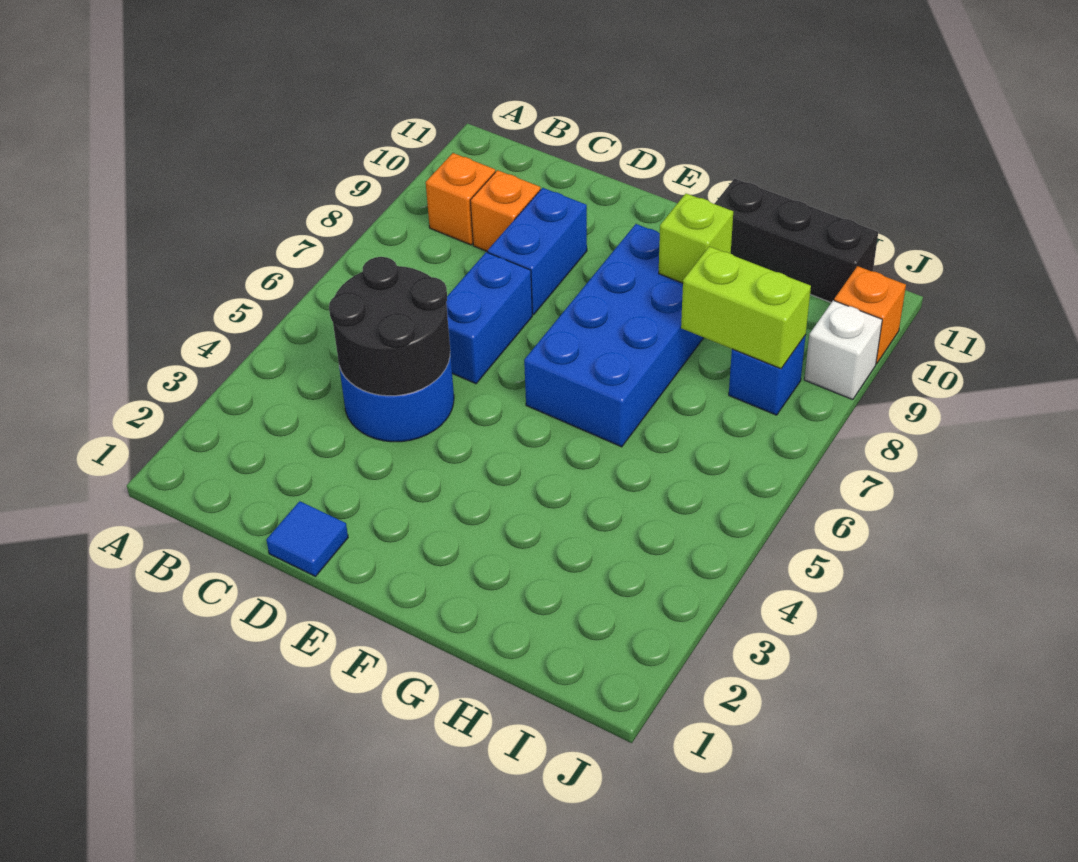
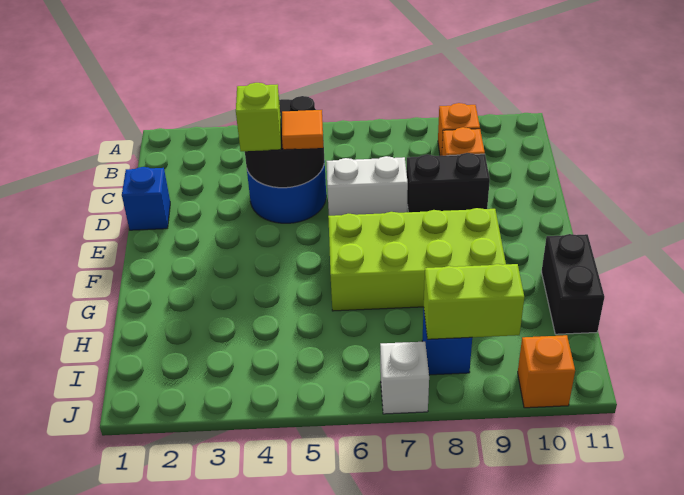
blue 1x1 tile [266,501,348,576] -> blue 1x1 brick [122,167,170,230]
none -> orange 1x1 tile [282,110,323,150]
blue 1x2 brick [446,252,532,384] -> white 1x2 brick [327,156,408,216]
blue 1x2 brick [488,188,587,314] -> black 1x2 brick [406,153,490,212]
blue 2x4 brick [524,224,704,447] -> lime 2x4 brick [328,208,506,311]
lime 1x1 brick [659,193,733,283] -> lime 1x1 brick moved to [236,83,281,151]
black 1x3 brick [715,179,878,303] -> black 1x2 brick [542,234,604,334]
lime 1x2 brick [681,246,811,369] -> lime 1x2 brick turned to [424,264,524,339]
white 1x1 brick [804,300,882,400] -> white 1x1 brick moved to [380,342,429,414]

